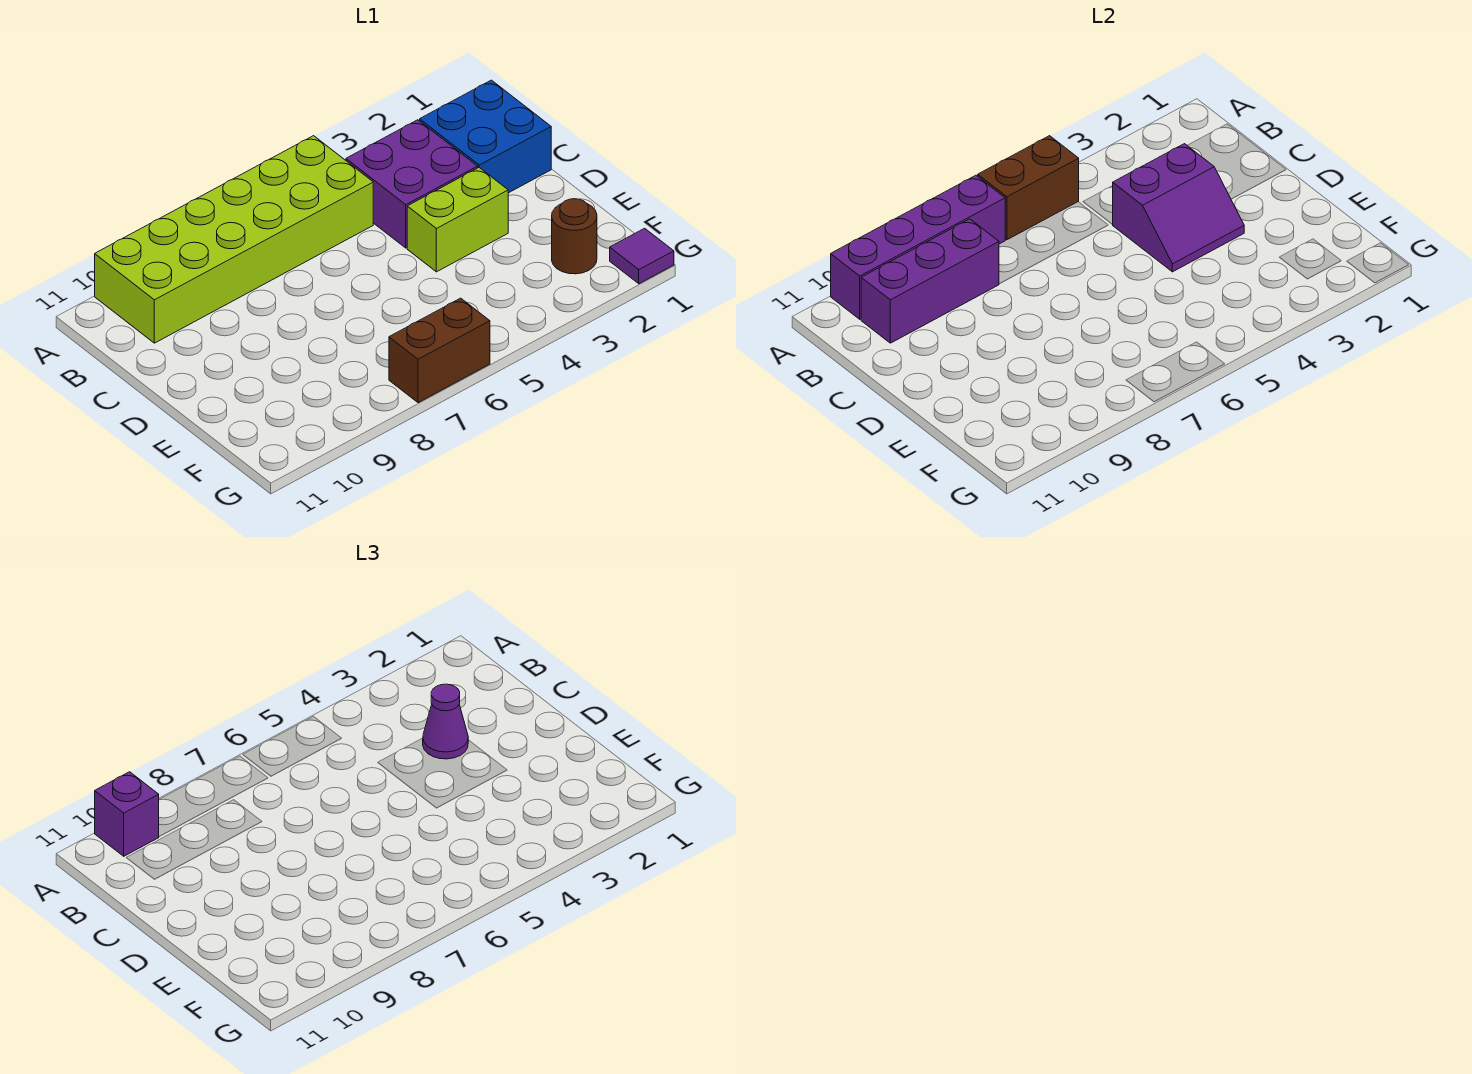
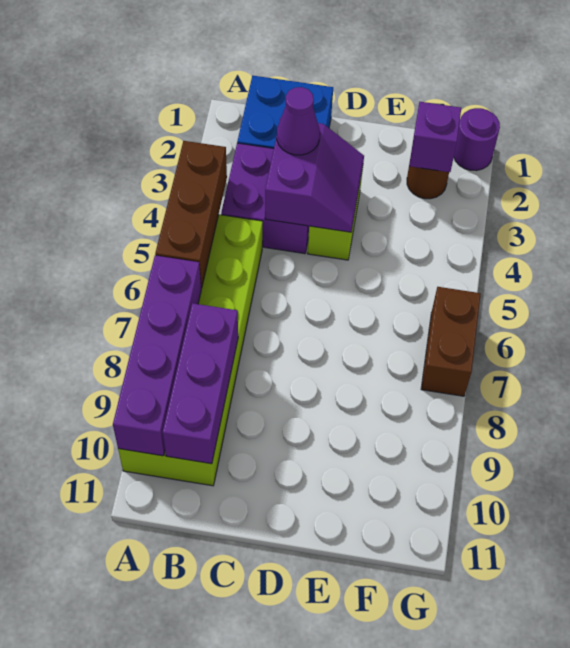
brown 1x2 brick [978,136,1079,240] -> brown 1x3 brick [155,141,227,288]
purple 1x1 brick [95,772,159,856] -> purple 1x1 brick moved to [409,102,461,172]
purple 1x1 tile [610,228,674,284] -> purple 1x1 round brick [454,108,500,171]

